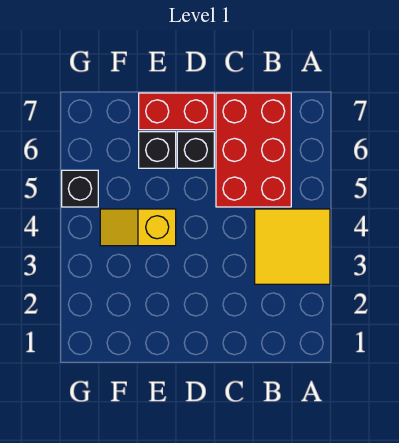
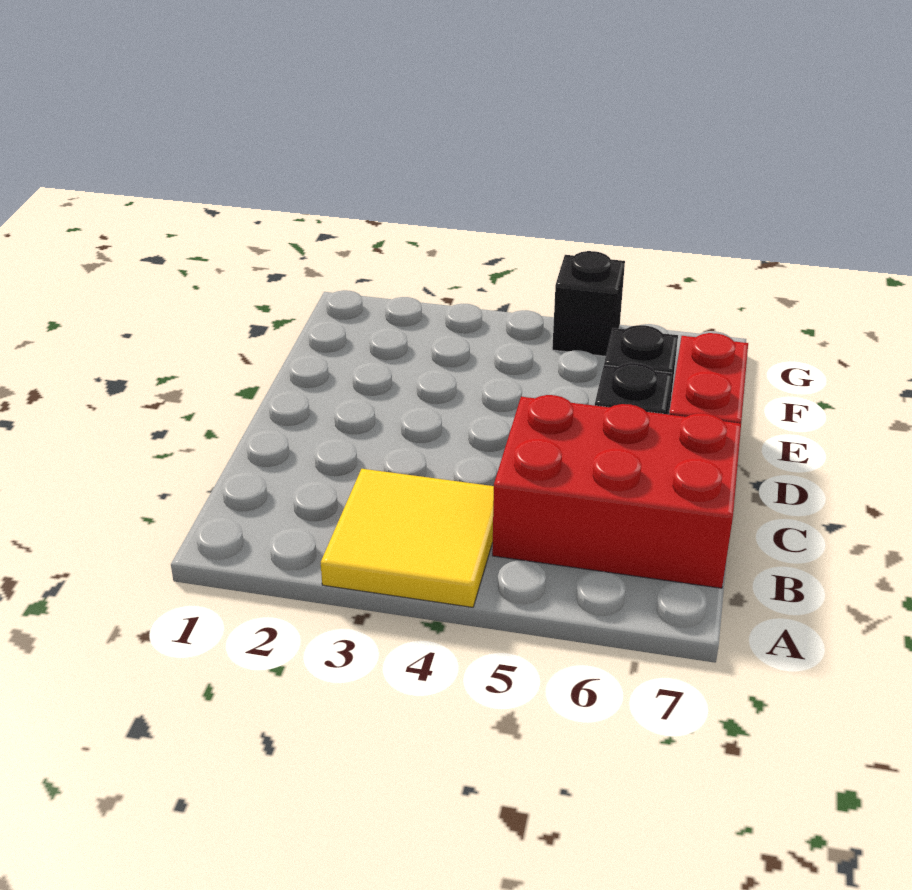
yellow 1x2 slope [100,209,176,246] -> none

